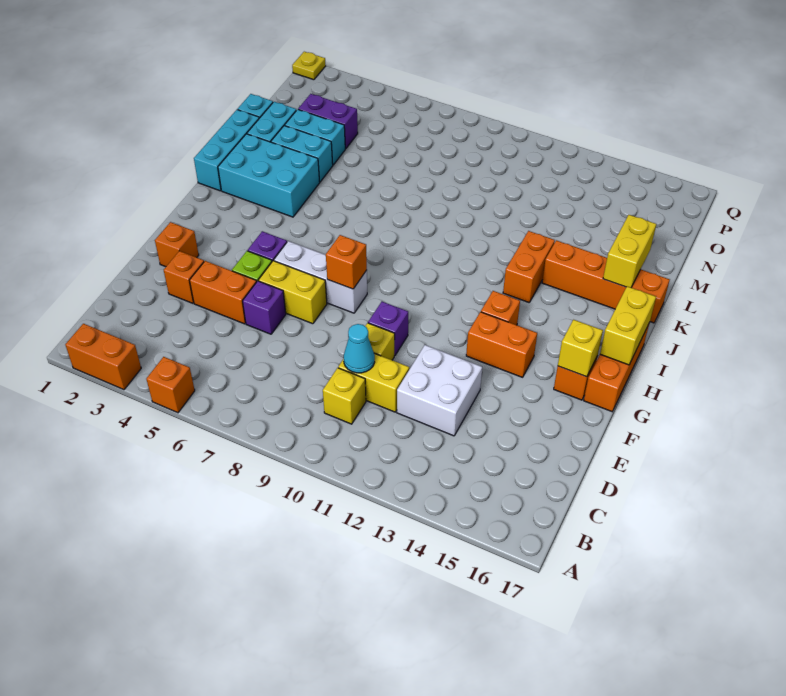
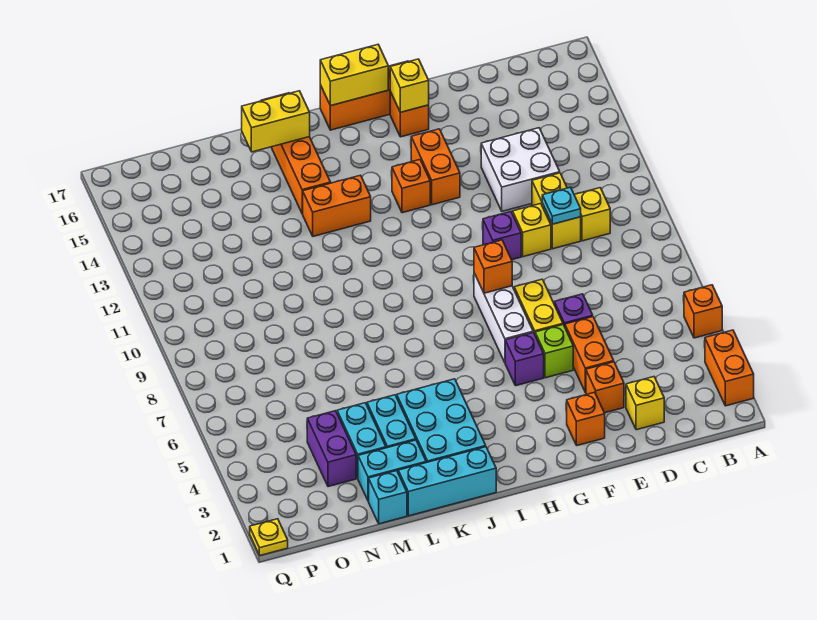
none -> yellow 1x1 brick [626,377,664,430]
cyan 1x1 cone [344,324,375,373] -> cyan 1x1 plate [542,187,581,224]

